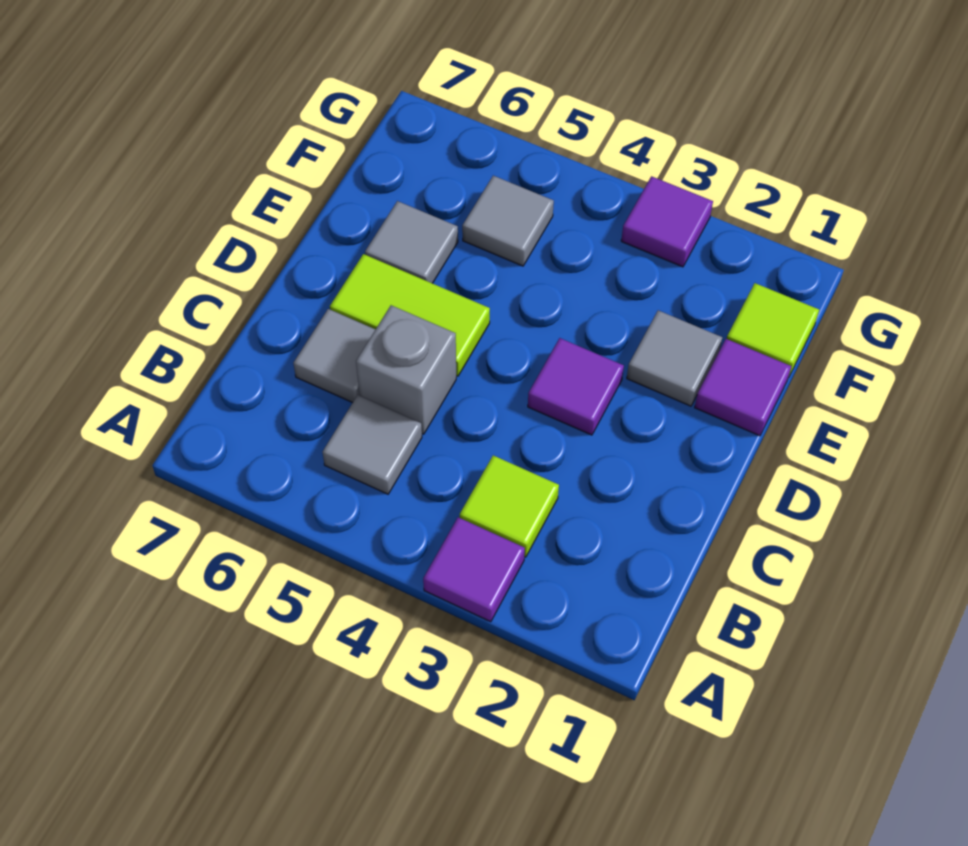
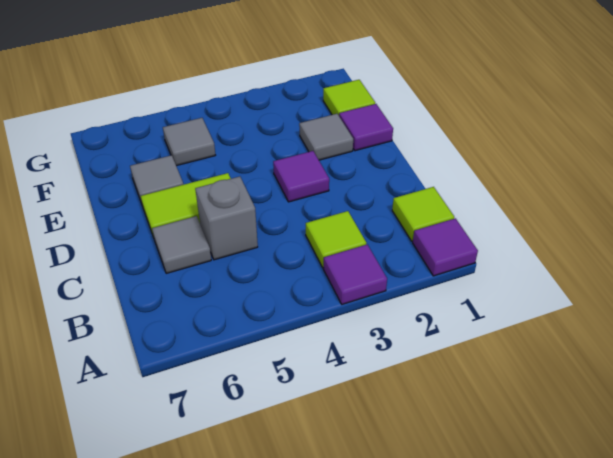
none -> lime 1x1 tile [392,187,454,241]
grey 1x1 tile [323,395,422,494] -> none
purple 1x1 tile [621,176,713,267] -> purple 1x1 tile moved to [413,218,478,276]

